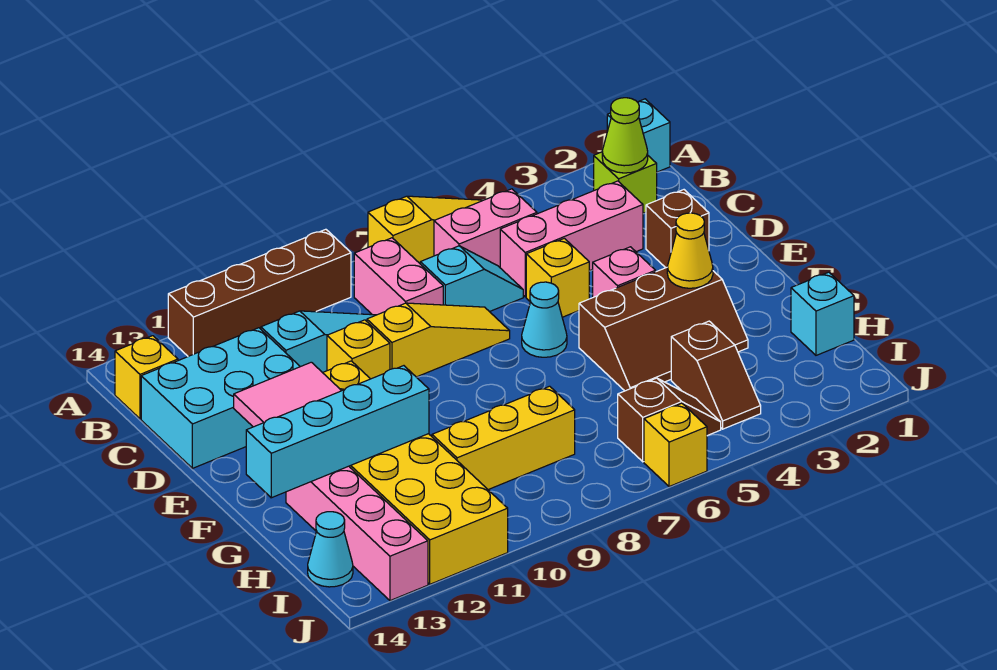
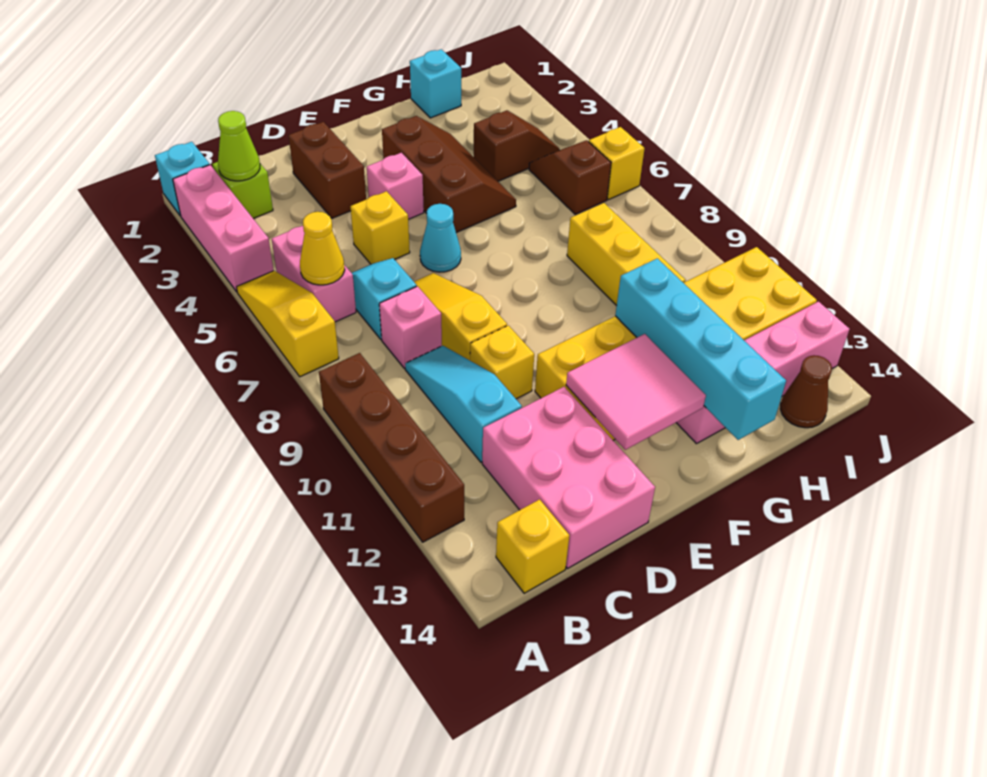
pink 1x2 brick [354,238,443,315] -> pink 1x1 brick [379,286,442,368]
pink 1x3 brick [500,181,643,297] -> pink 1x3 brick moved to [173,165,274,292]
cyan 2x3 brick [141,328,300,468] -> pink 2x3 brick [482,387,655,568]
brown 1x1 brick [646,190,709,268] -> brown 1x2 brick [289,122,366,218]
yellow 1x1 cone [667,213,713,288] -> yellow 1x1 cone moved to [300,212,345,285]
cyan 1x1 cone [308,512,353,587] -> brown 1x1 cone [780,355,832,428]

